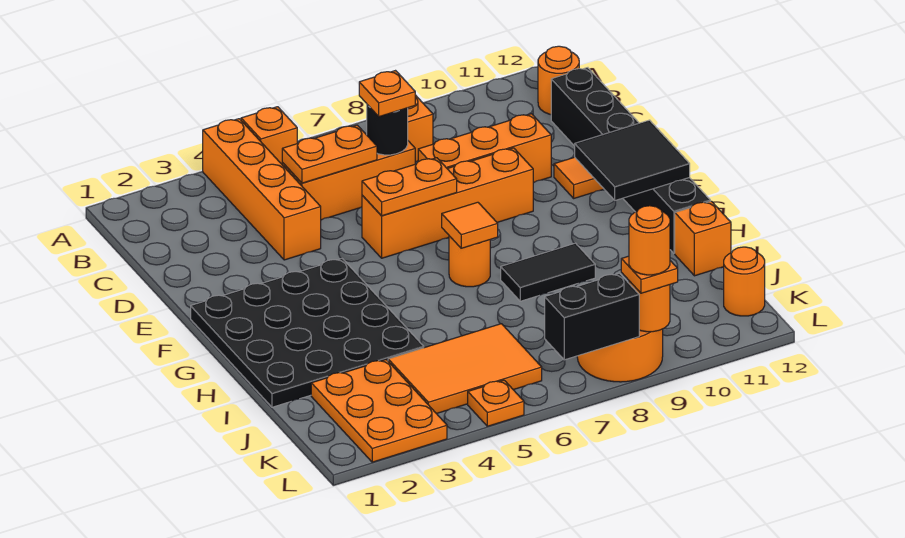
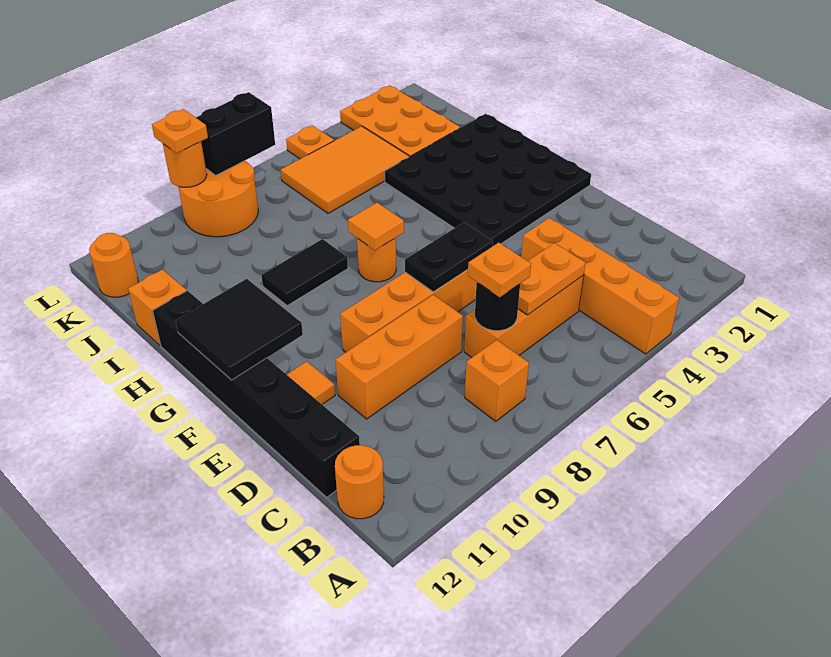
orange 1x1 brick [241,107,297,164] -> none
orange 1x2 plate [362,158,457,216] -> black 1x2 plate [405,222,493,292]
orange 1x1 round brick [629,206,670,275] -> none

